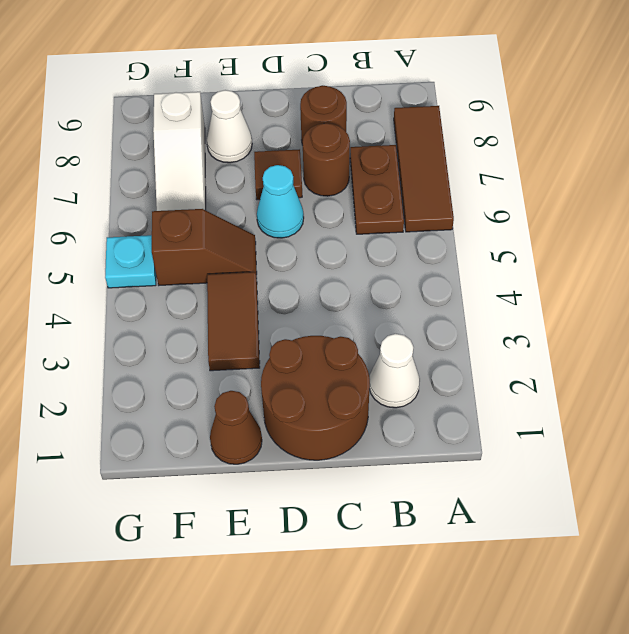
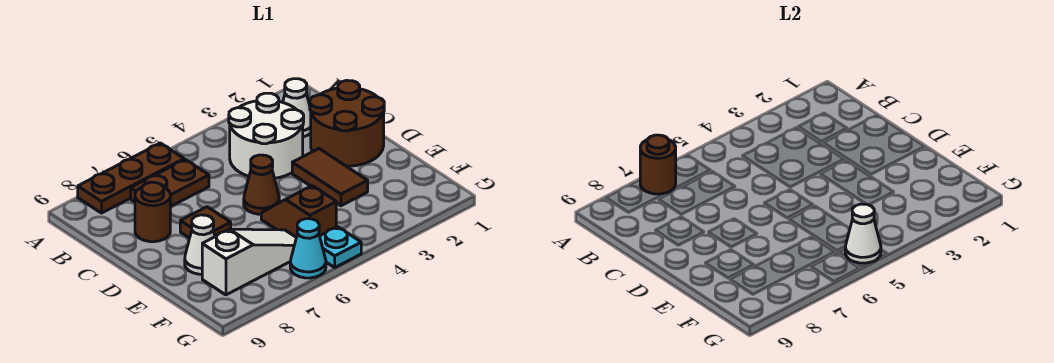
brown 1x3 tile [394,106,454,232] -> brown 1x3 plate [78,143,184,213]
none -> white 2x2 round brick [229,93,304,178]
brown 1x1 round brick [303,123,350,196] -> brown 1x1 round brick moved to [640,135,676,194]
cyan 1x1 cone [257,165,304,238] -> cyan 1x1 cone moved to [290,219,326,278]
brown 1x1 cone [210,391,262,464] -> brown 1x1 cone moved to [244,155,279,214]
brown 1x2 tile [207,272,260,371] -> brown 1x2 tile turned to [292,149,368,206]
none -> white 1x1 cone [845,204,881,263]

